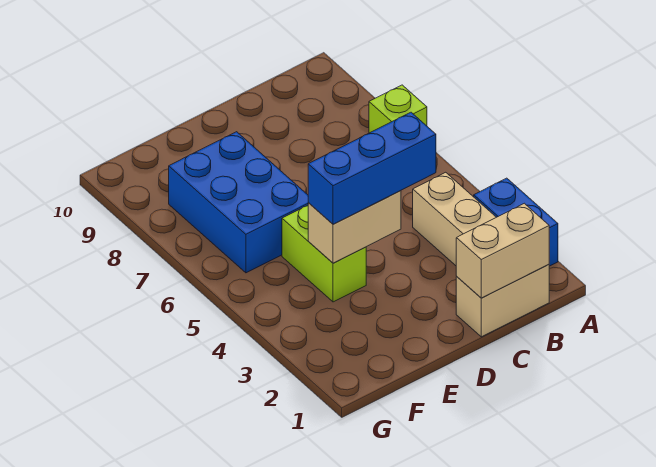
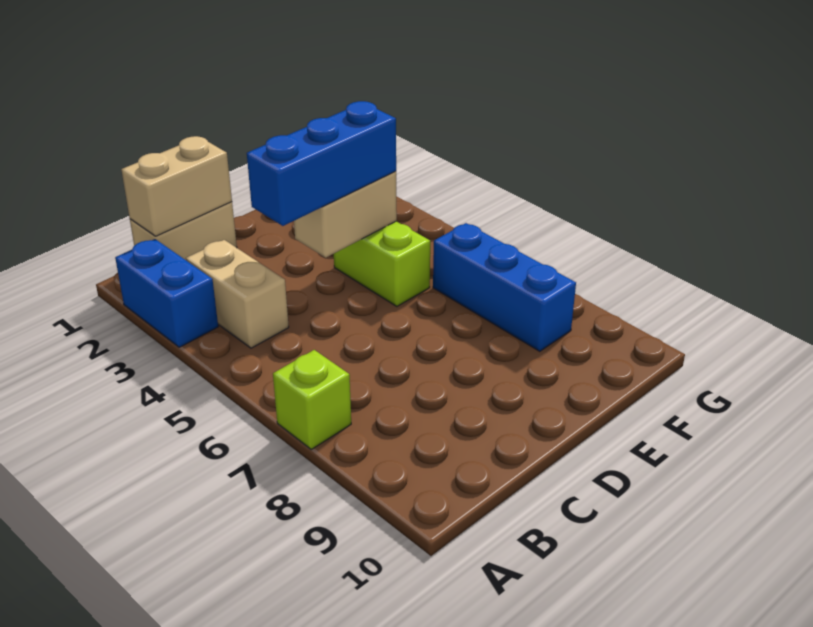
blue 2x3 brick [169,132,308,273] -> blue 1x3 brick [433,223,576,351]

